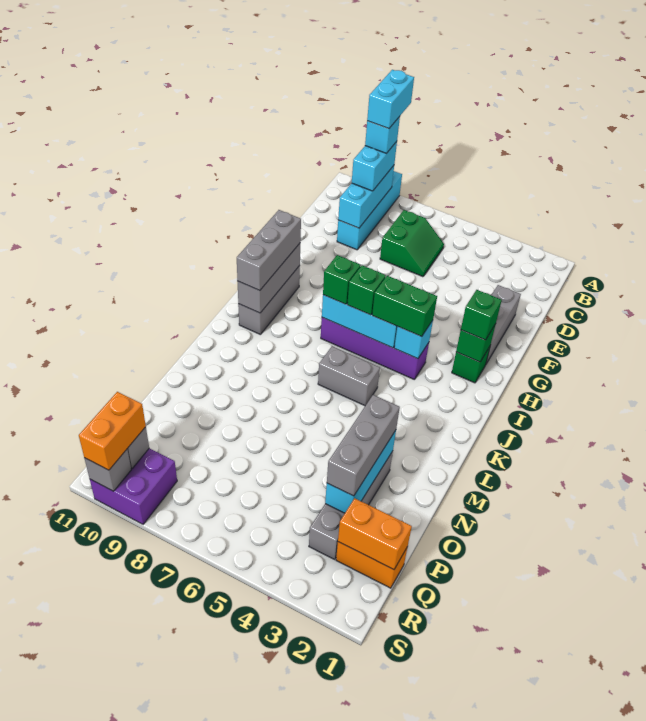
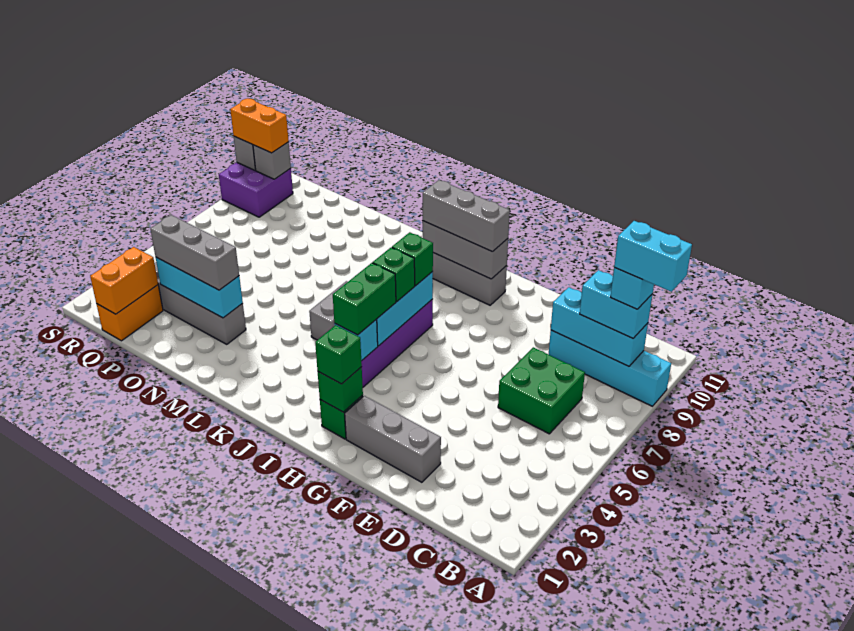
green 2x2 slope [380,210,444,277] -> green 2x2 brick [498,347,585,434]

